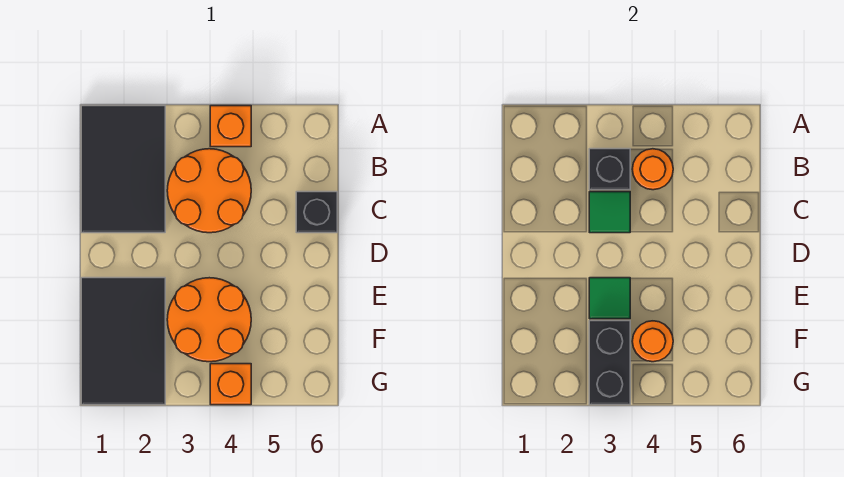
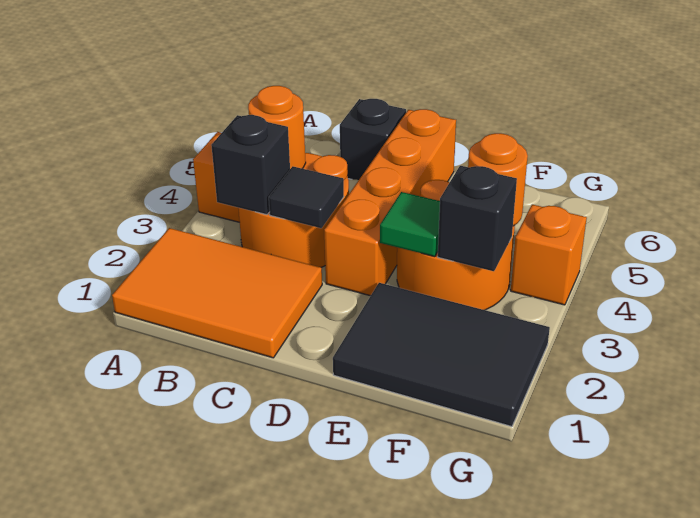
black 2x3 tile [81,106,165,233] -> orange 2x3 tile [112,228,322,358]
green 1x1 tile [589,192,630,233] -> black 1x1 tile [269,166,344,228]
none -> orange 1x4 brick [324,109,456,296]
black 1x2 brick [589,321,630,405] -> black 1x1 brick [438,166,517,271]

